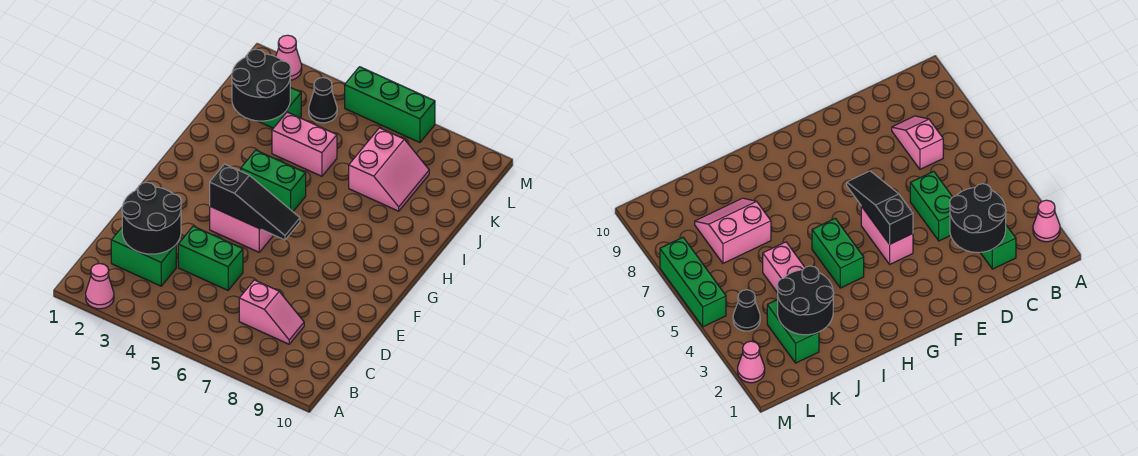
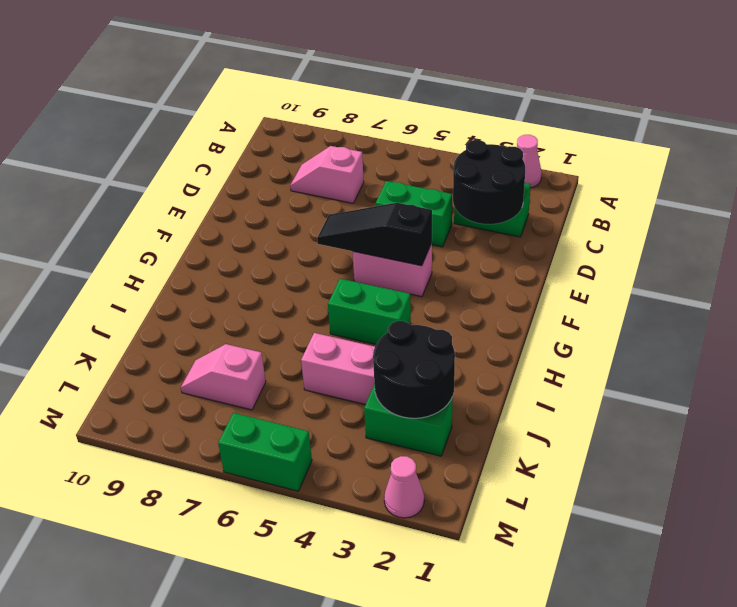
pink 2x2 slope [349,128,429,211] -> pink 1x2 slope [181,344,266,410]
black 1x1 cone [309,78,337,123] -> none
green 1x3 brick [345,67,435,143] -> green 1x2 brick [218,413,312,491]

